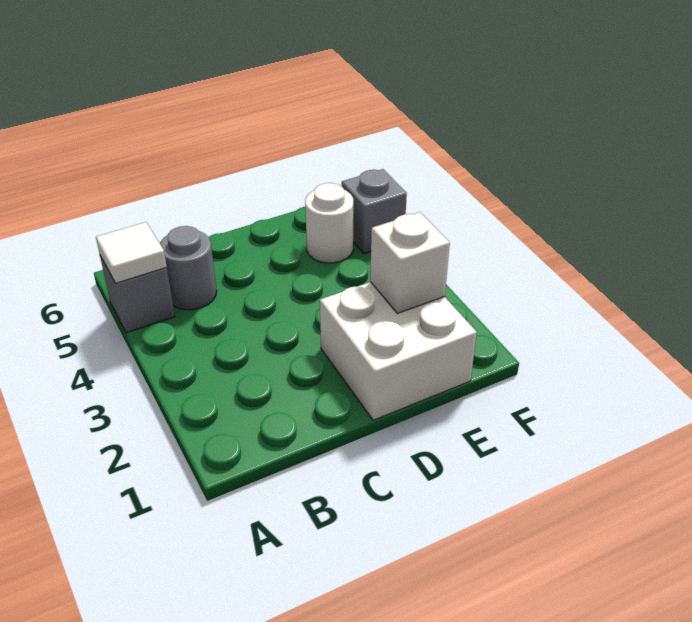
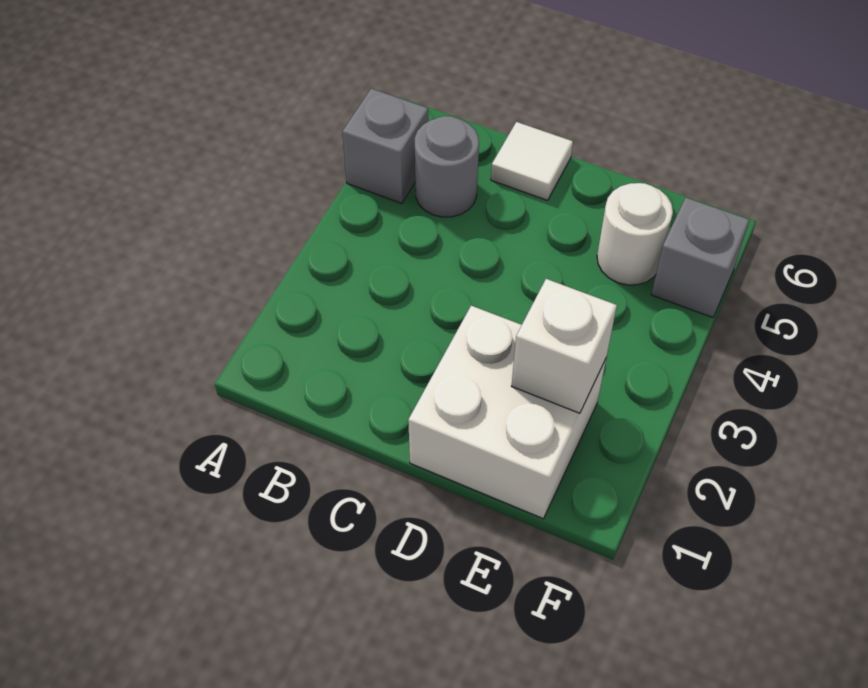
white 1x1 tile [96,222,167,283] -> white 1x1 tile moved to [491,122,573,200]

